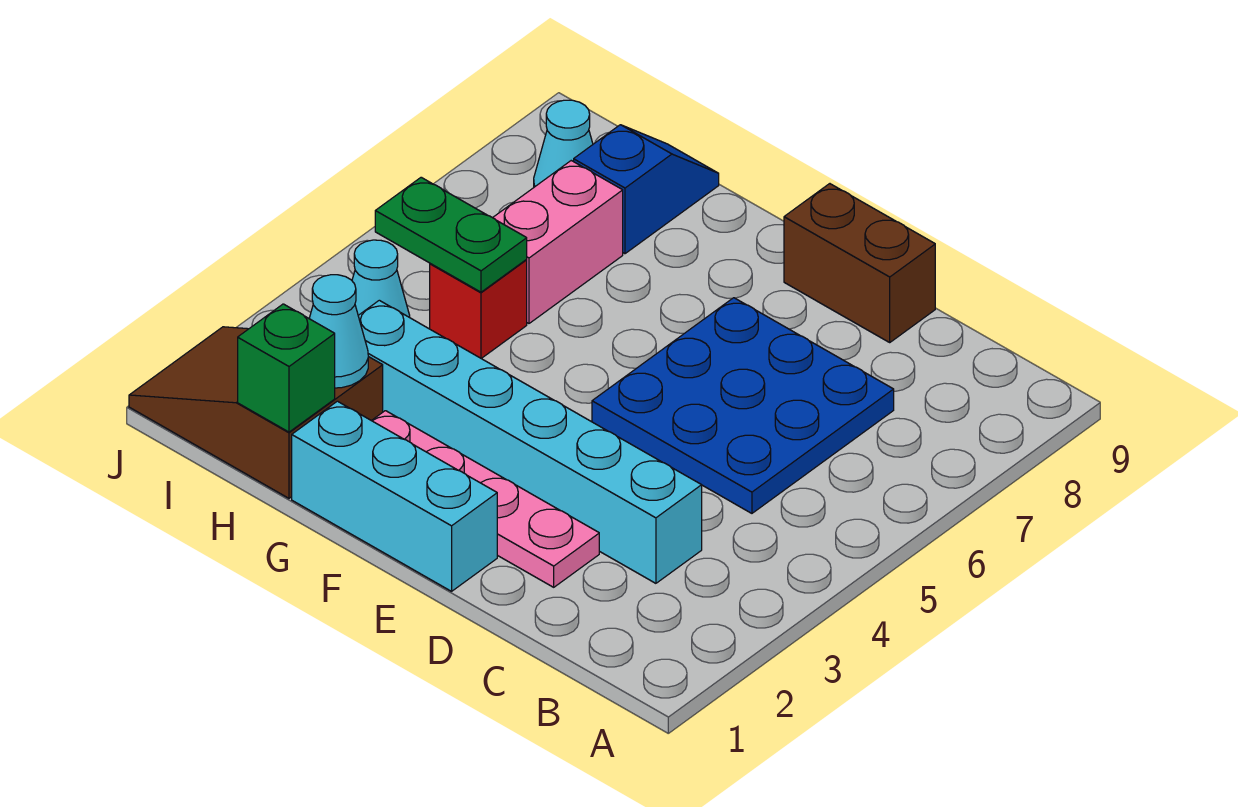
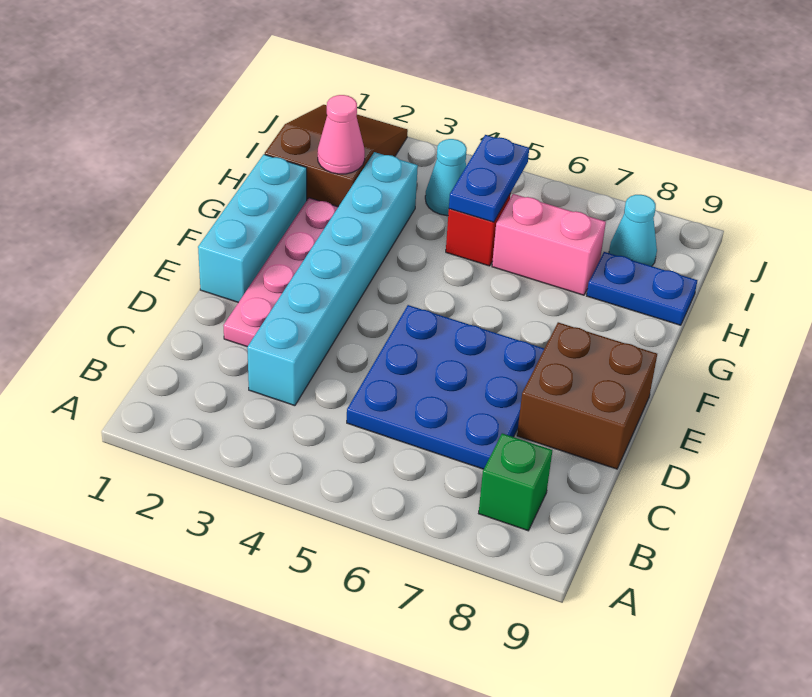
brown 1x2 brick [784,184,935,342] -> brown 2x2 brick [517,322,657,469]
green 1x1 brick [238,304,335,432] -> green 1x1 brick moved to [479,433,552,531]
cyan 1x1 cone [309,275,368,388] -> pink 1x1 cone [318,95,365,174]
green 1x2 plate [375,177,527,292] -> blue 1x2 plate [449,135,529,222]
blue 1x2 slope [574,125,719,254] -> blue 1x2 plate [587,252,697,325]

